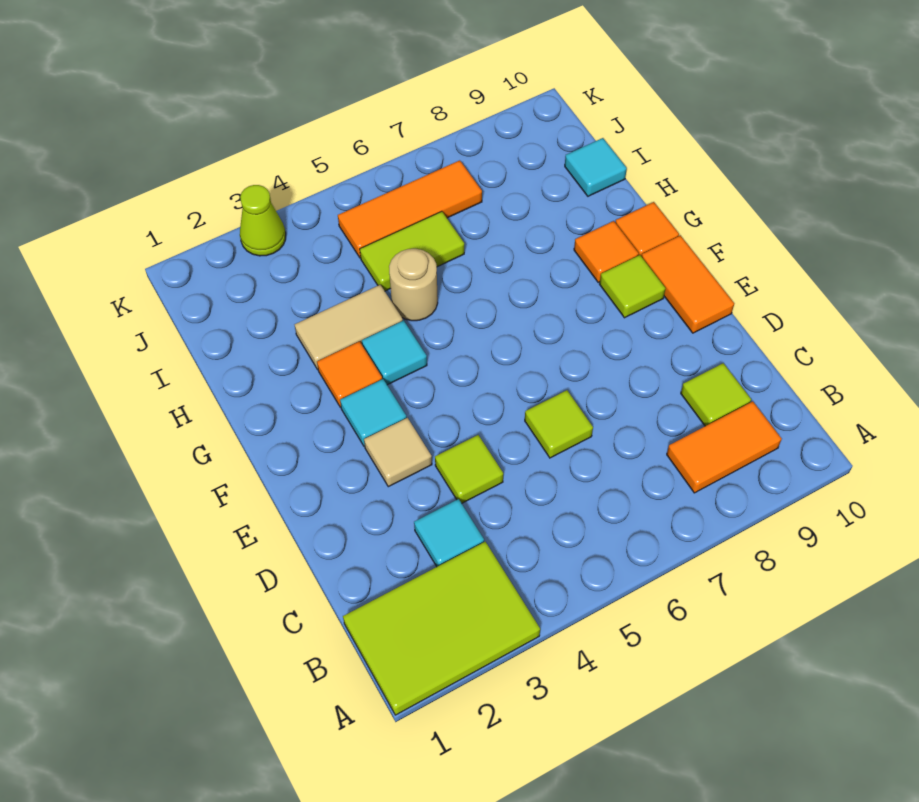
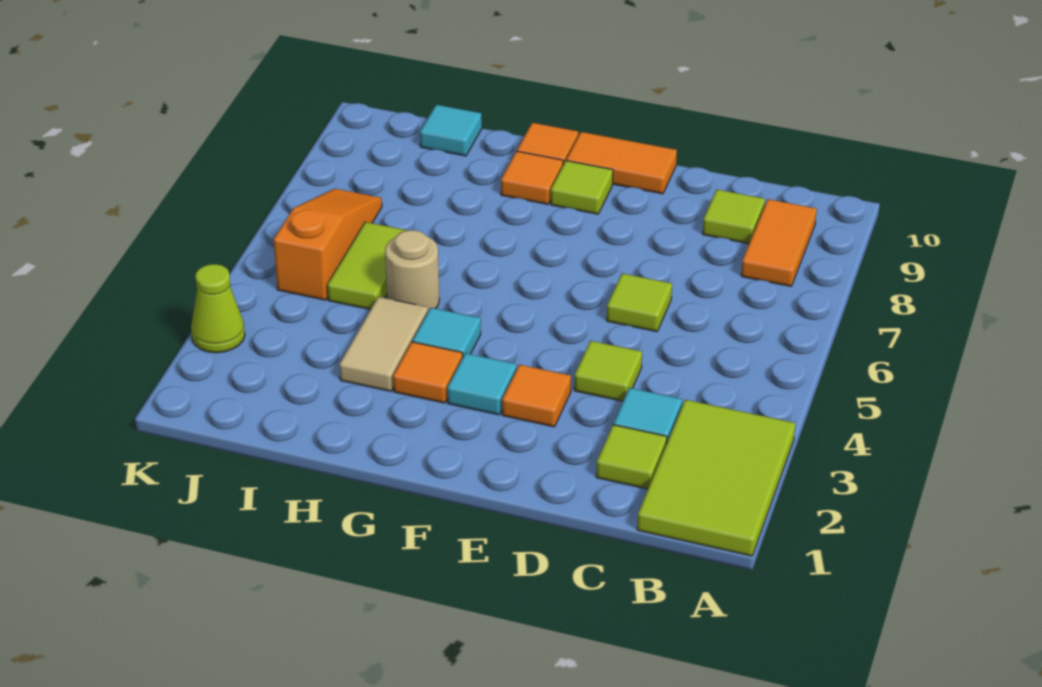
none -> lime 1x1 tile [596,425,667,489]
tan 1x1 tile [364,418,432,487] -> orange 1x1 tile [502,365,571,427]
orange 1x3 tile [338,160,482,258] -> orange 1x3 slope [273,189,382,300]

